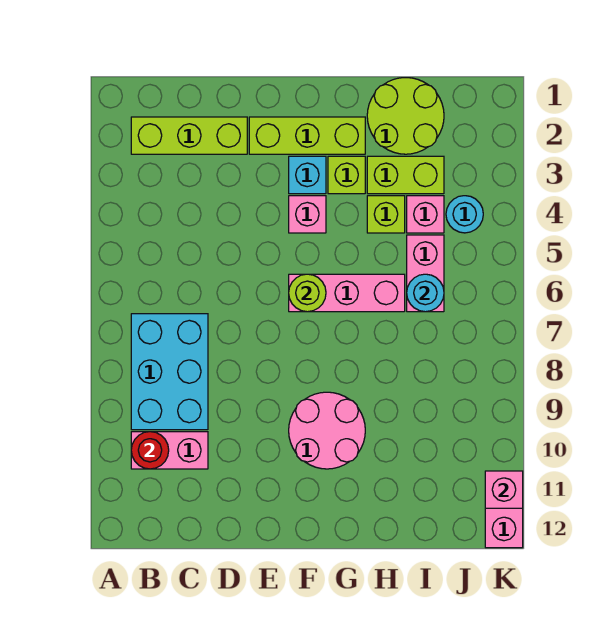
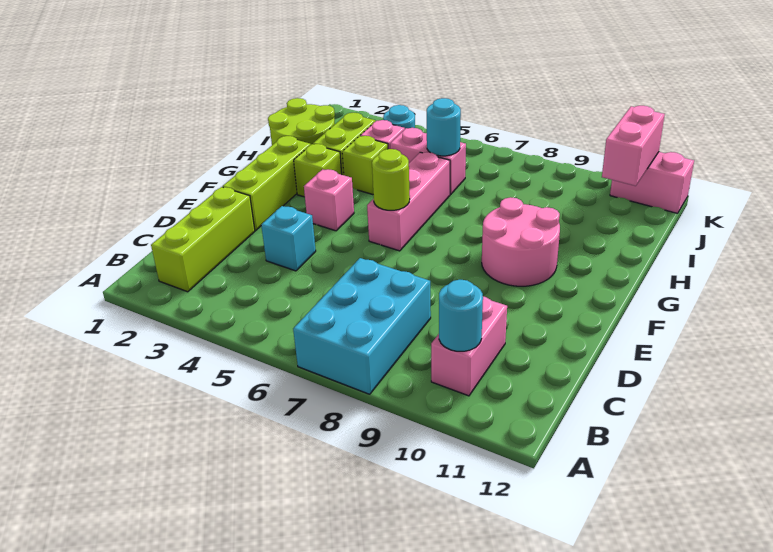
cyan 2x3 brick [131,314,208,430] -> cyan 2x3 brick turned to [293,258,431,394]
red 1x1 round brick [131,432,169,469] -> cyan 1x1 round brick [439,280,483,351]
cyan 1x1 brick [289,156,326,194] -> cyan 1x1 brick moved to [261,206,316,271]
pink 1x1 brick [485,471,523,508] -> pink 1x2 brick [602,106,665,186]

